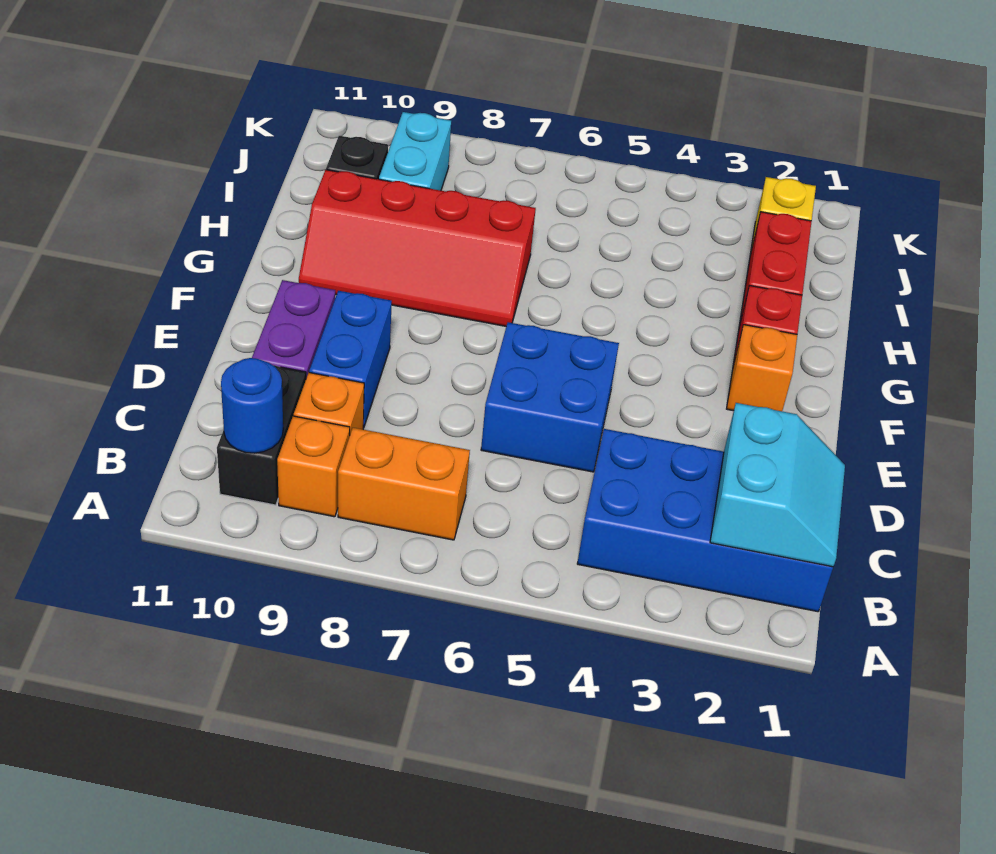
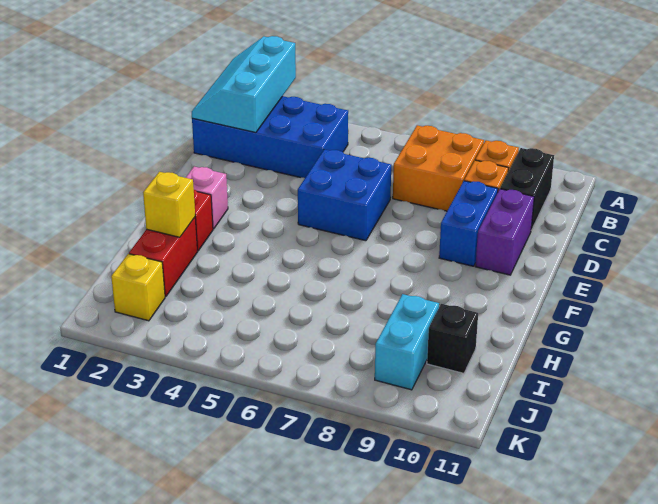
cyan 2x2 slope [710,403,845,567] -> cyan 2x3 slope [192,36,296,132]
orange 1x2 brick [338,428,470,540] -> orange 2x2 brick [393,125,484,211]
blue 1x1 round brick [221,358,283,453] -> none
orange 1x1 brick [727,325,797,411] -> pink 1x1 brick [186,167,228,229]
red 2x4 slope [299,170,536,326] -> none
none -> yellow 1x1 brick [143,172,195,237]

